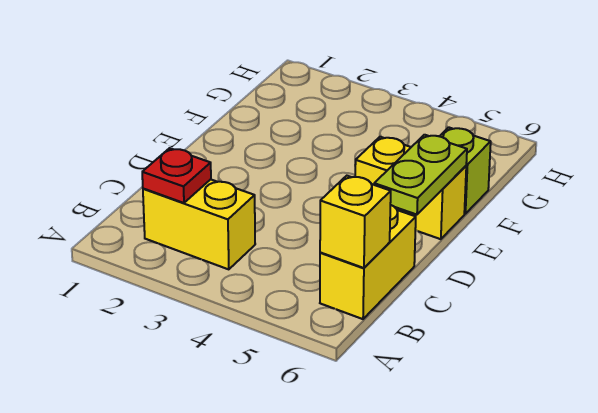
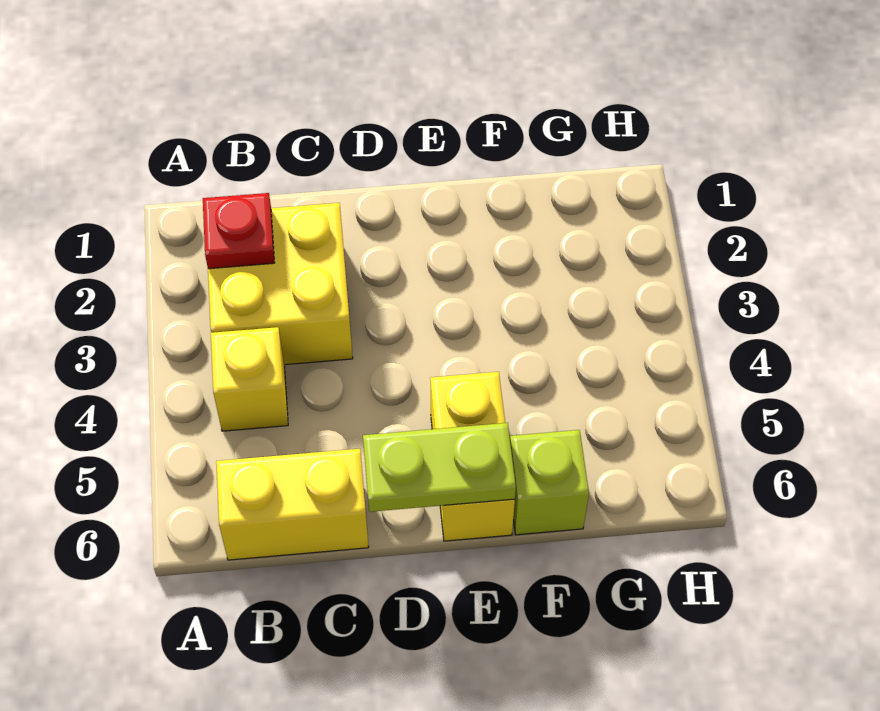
yellow 1x2 brick [143,179,255,269] -> yellow 2x2 brick [208,203,353,365]
yellow 1x1 brick [320,176,391,268] -> yellow 1x1 brick moved to [211,327,288,431]

